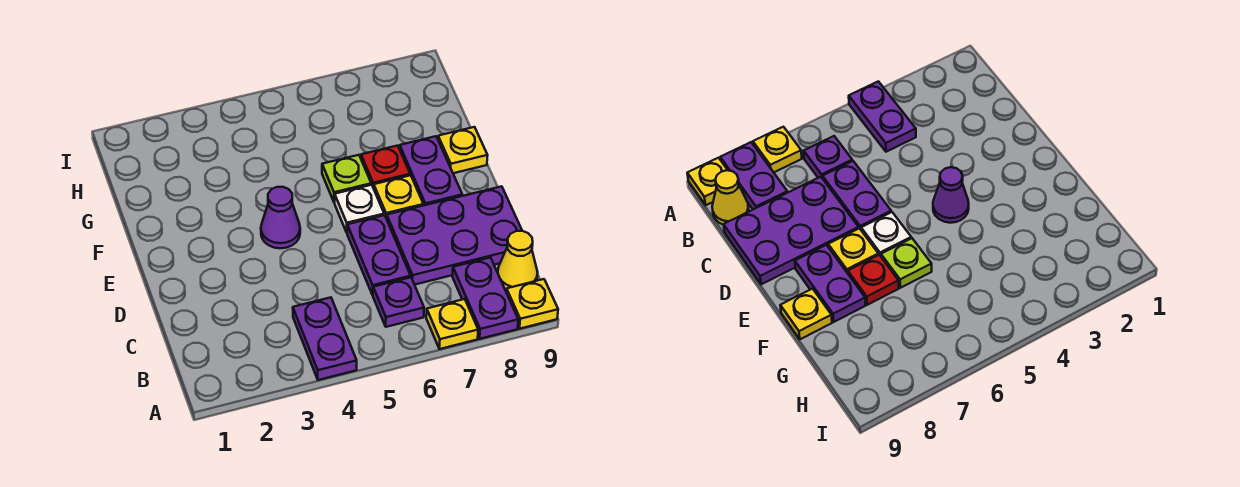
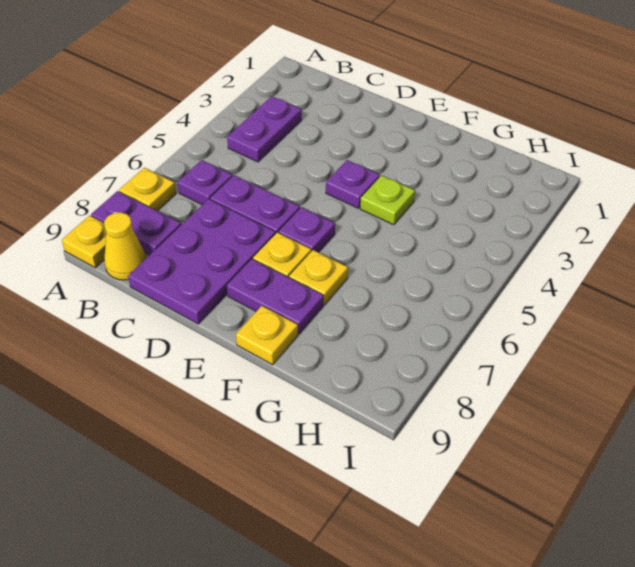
purple 1x2 plate [293,297,357,380] -> purple 1x2 plate turned to [227,96,302,162]
purple 1x1 cone [261,187,300,248] -> purple 1x1 plate [326,160,380,208]
white 1x1 plate [335,185,384,232] -> purple 1x1 plate [278,207,335,253]
lime 1x1 plate [322,155,371,202] -> lime 1x1 plate moved to [360,175,415,225]
red 1x1 plate [361,146,410,188] -> yellow 1x1 plate [289,250,348,305]

